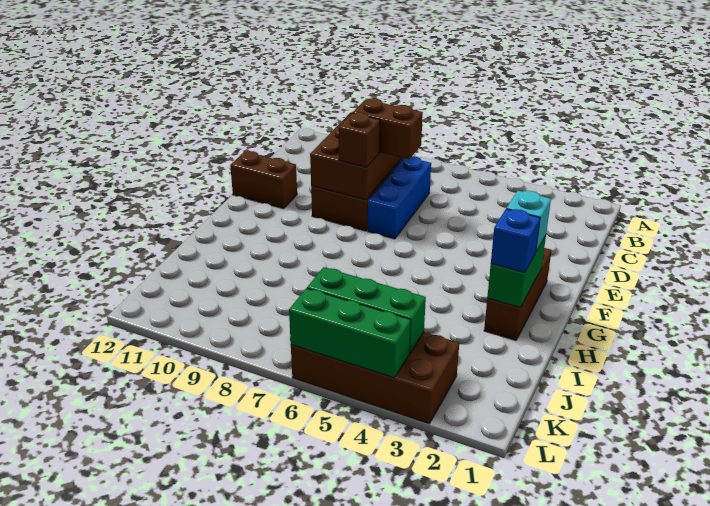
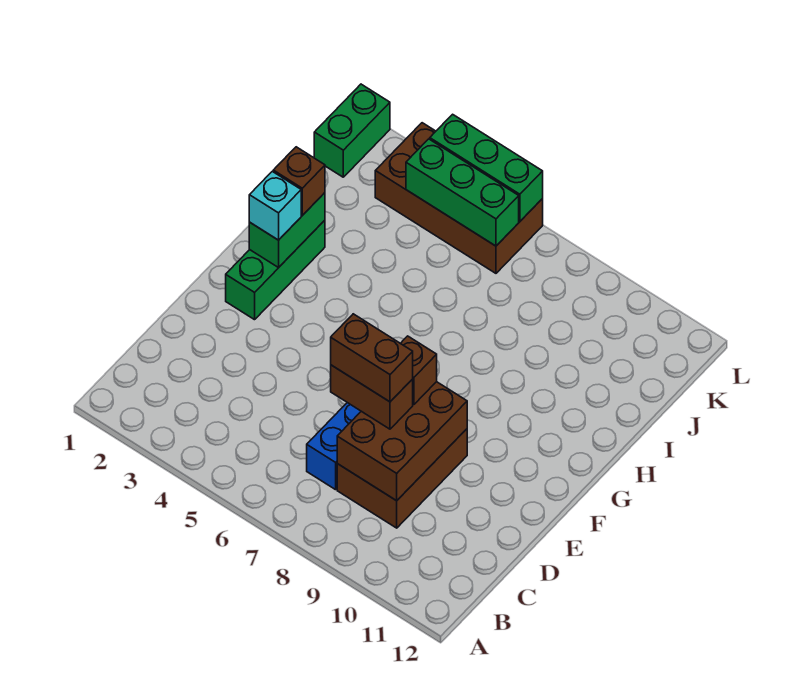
brown 1x2 brick [230,151,297,209] -> brown 1x2 brick moved to [331,314,413,402]
brown 1x3 brick [484,248,551,340] -> green 1x3 brick [226,220,325,320]
blue 1x1 brick [491,209,540,273] -> brown 1x1 brick [273,147,325,215]
none -> green 1x2 brick [314,84,390,177]

